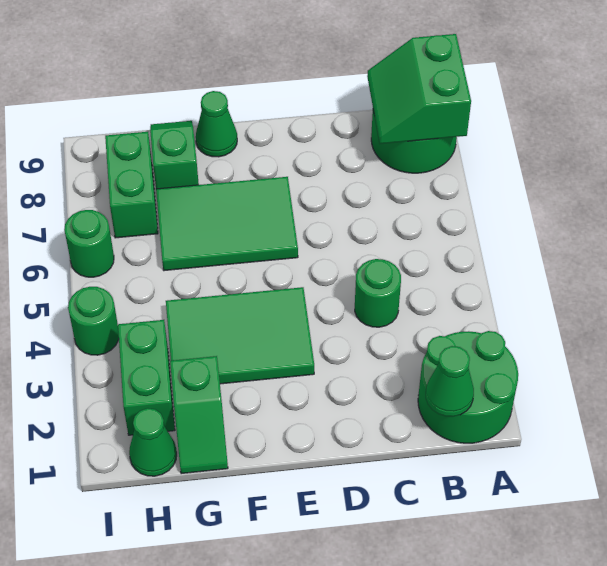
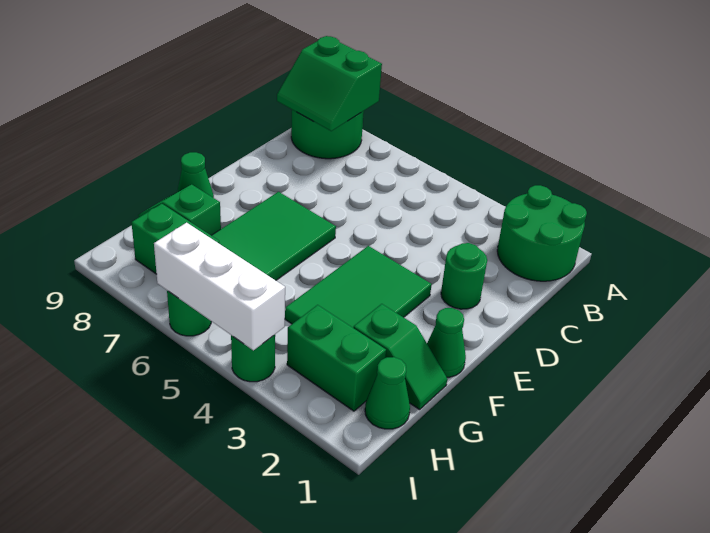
green 1x1 cone [426,346,474,417] -> green 1x1 cone moved to [427,308,466,377]
green 1x1 round brick [355,259,401,327] -> green 1x1 round brick moved to [441,243,487,309]
none -> white 1x3 brick [154,223,285,350]

